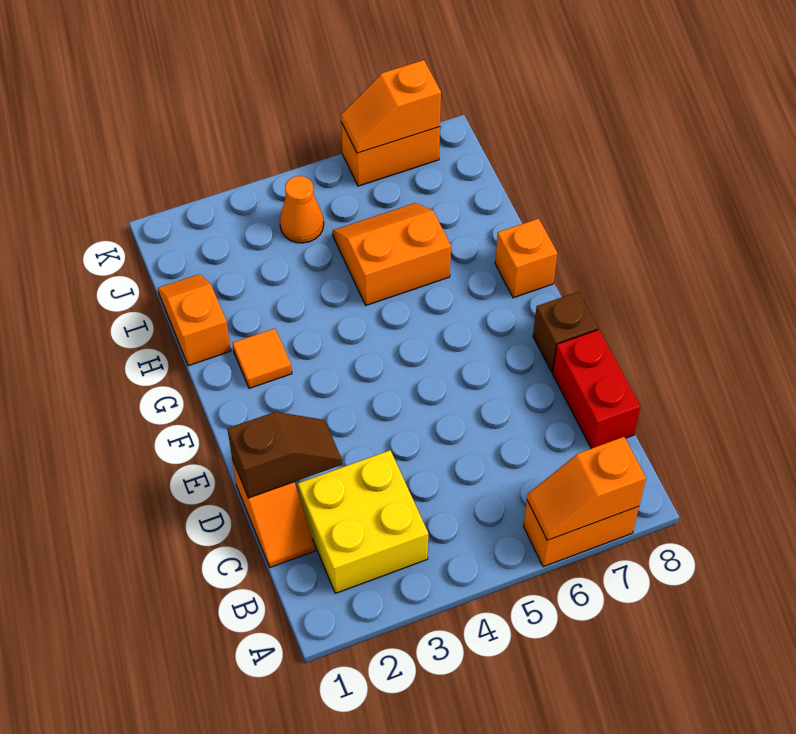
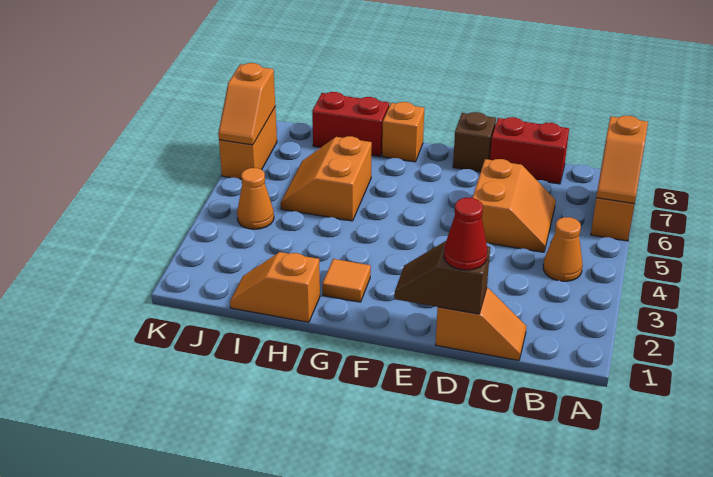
yellow 2x2 brick [298,450,428,593] -> none
none -> orange 1x1 cone [543,217,583,281]
none -> orange 2x2 slope [473,159,556,252]
brown 1x2 slope [227,412,342,498] -> brown 1x2 slope turned to [394,241,490,314]
none -> red 1x1 cone [444,198,487,270]
none -> red 1x2 brick [312,92,389,156]

